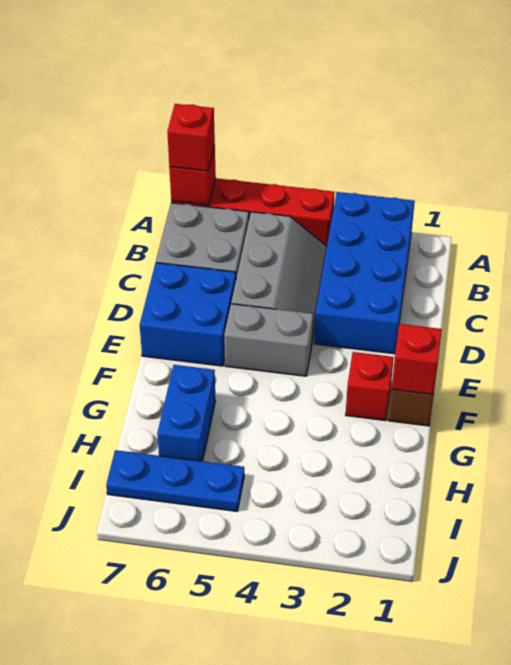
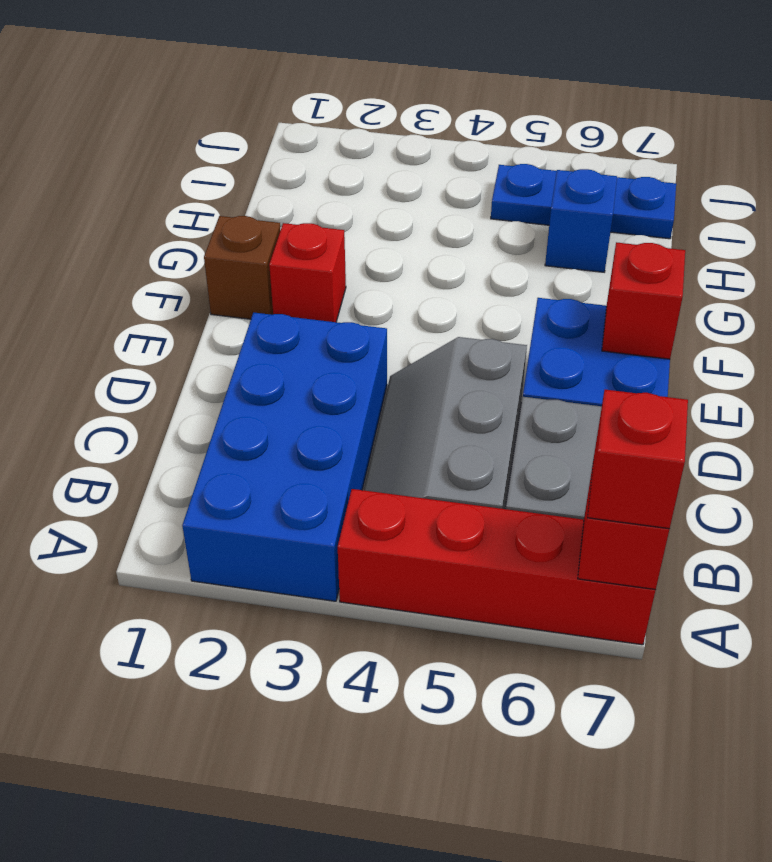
grey 1x2 brick [224,304,313,376] -> none
red 1x1 brick [392,324,442,395] -> red 1x1 brick moved to [602,242,685,359]
blue 1x2 brick [157,365,216,461] -> blue 1x1 brick [545,169,617,272]

